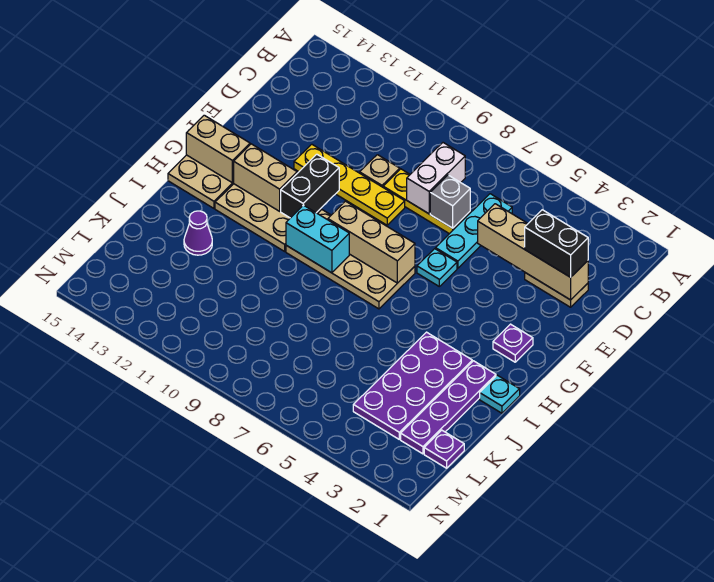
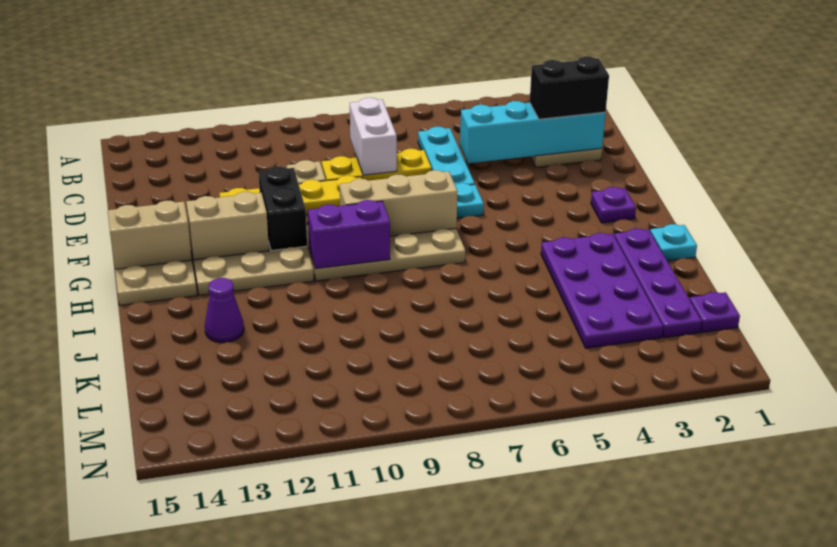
tan 1x4 brick [478,204,588,300] -> cyan 1x4 brick [460,101,606,163]
grey 1x1 brick [430,175,470,228] -> none
cyan 1x2 brick [286,205,349,273] -> purple 1x2 brick [308,200,390,269]

